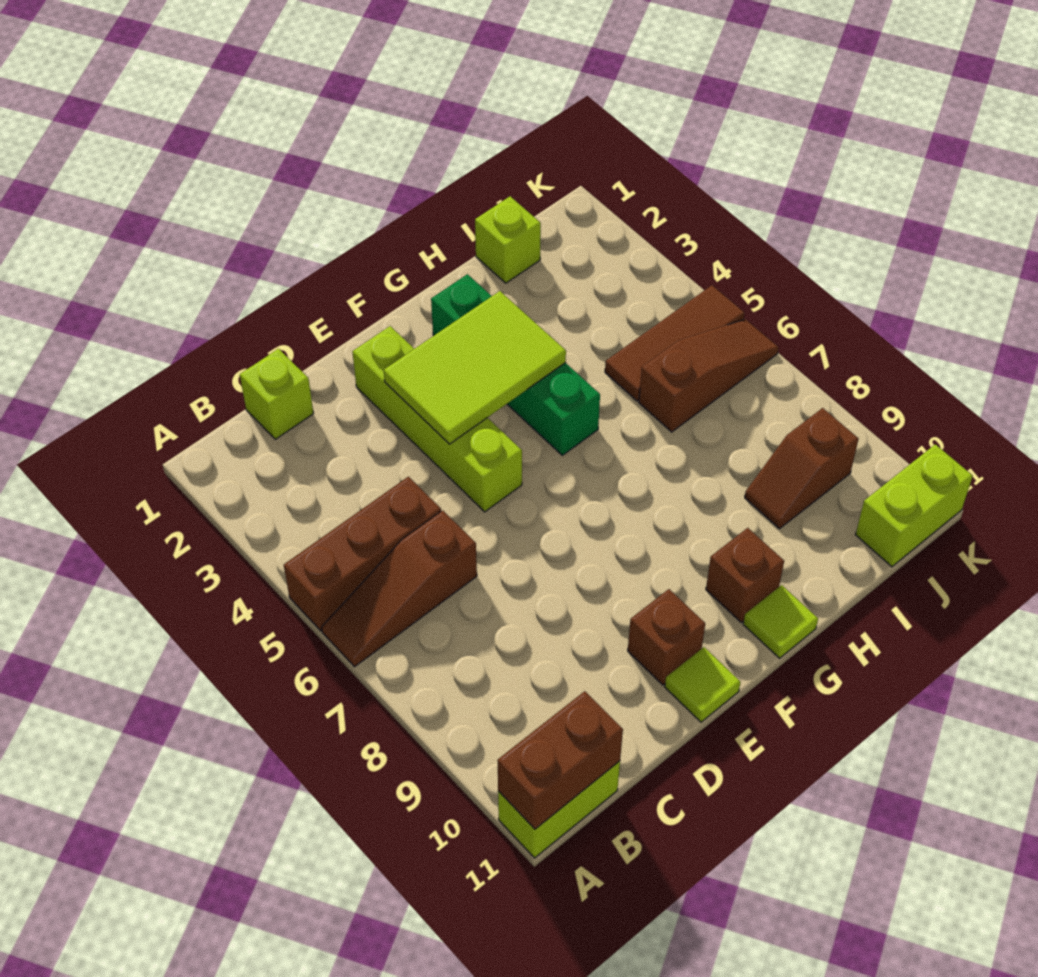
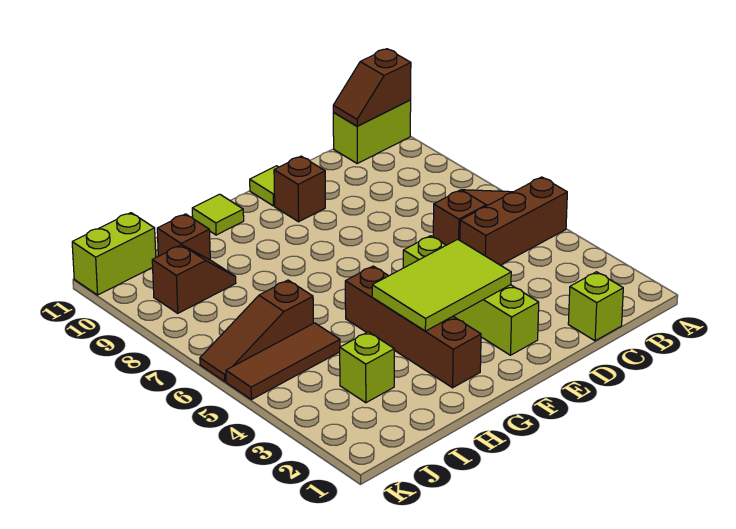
brown 1x2 brick [498,691,623,829] -> brown 1x2 slope [333,49,411,126]
green 1x4 brick [431,274,600,455] -> brown 1x4 brick [345,266,481,388]
brown 1x1 brick [706,528,784,623] -> brown 1x1 brick moved to [157,214,210,260]
lime 1x1 brick [475,196,541,283] -> lime 1x1 brick moved to [340,332,394,403]

